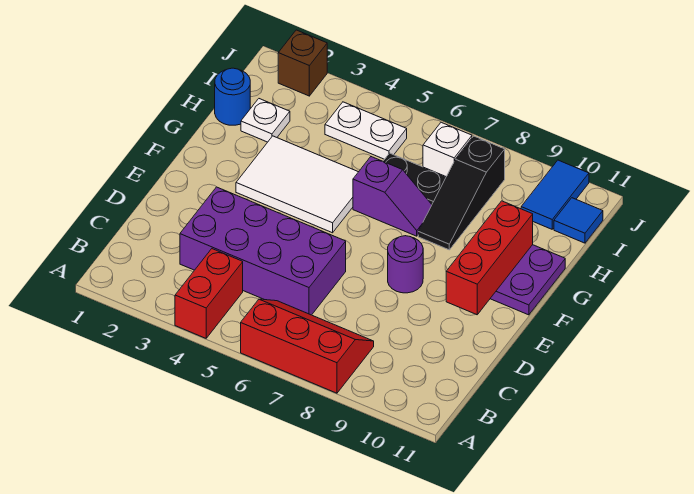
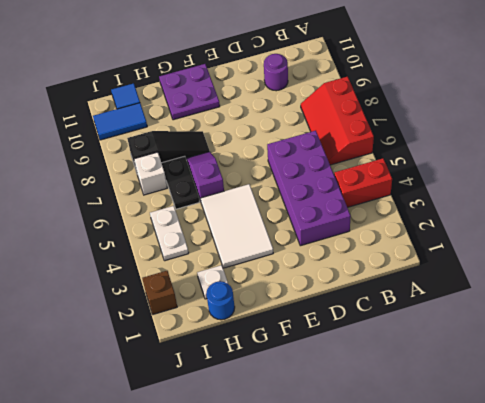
purple 1x1 round brick [388,236,423,293] -> purple 1x1 round brick moved to [264,54,288,91]
red 1x3 brick [446,201,533,315] -> none

